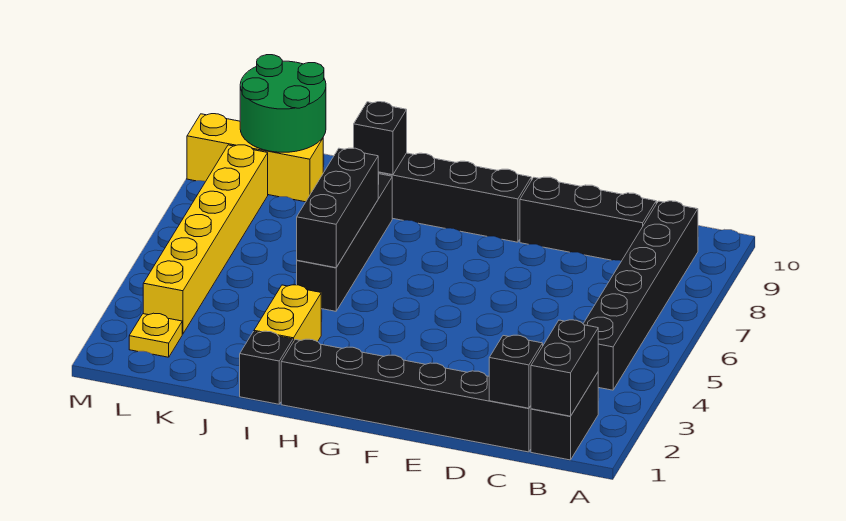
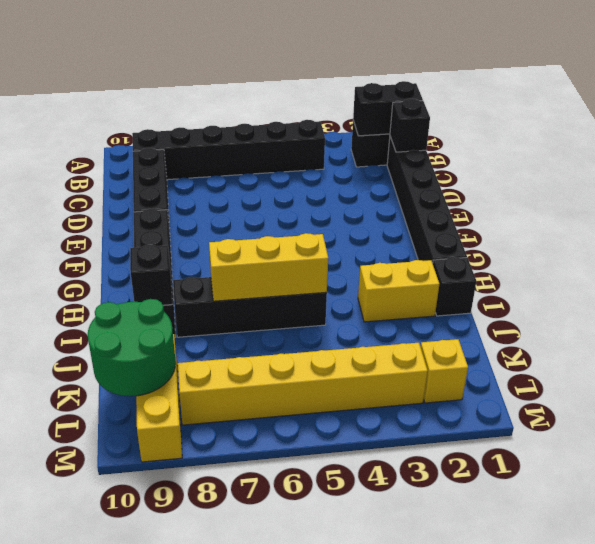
black 1x3 brick [297,148,378,268] -> yellow 1x3 brick [209,233,328,301]
yellow 1x1 plate [129,313,182,357] -> yellow 1x1 brick [420,339,468,403]

